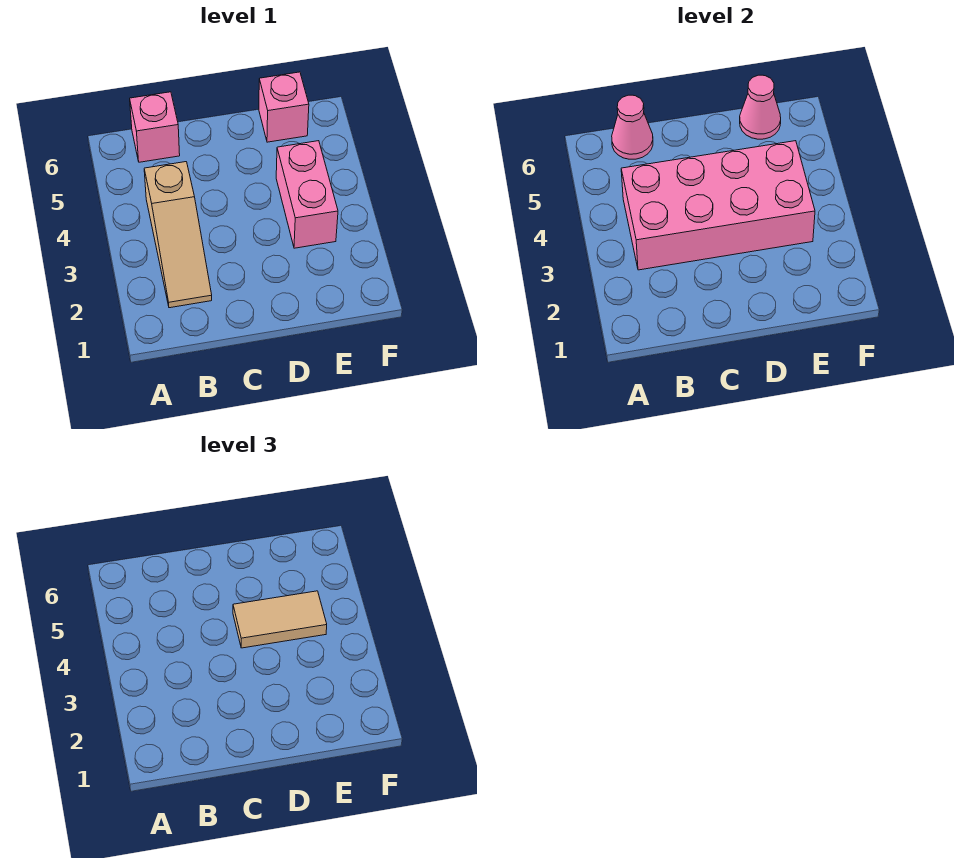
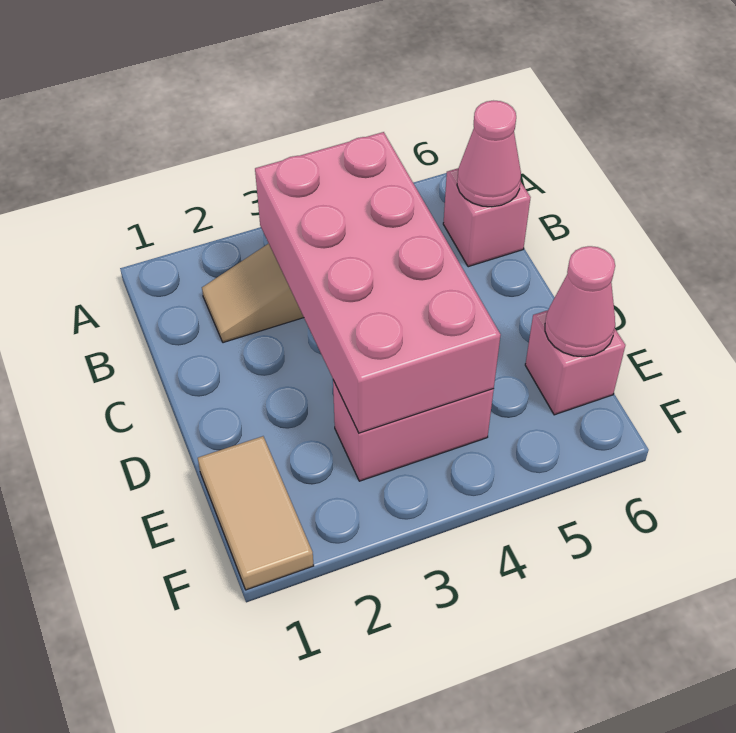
tan 1x2 tile [233,591,327,648] -> tan 1x2 tile moved to [198,436,314,590]

